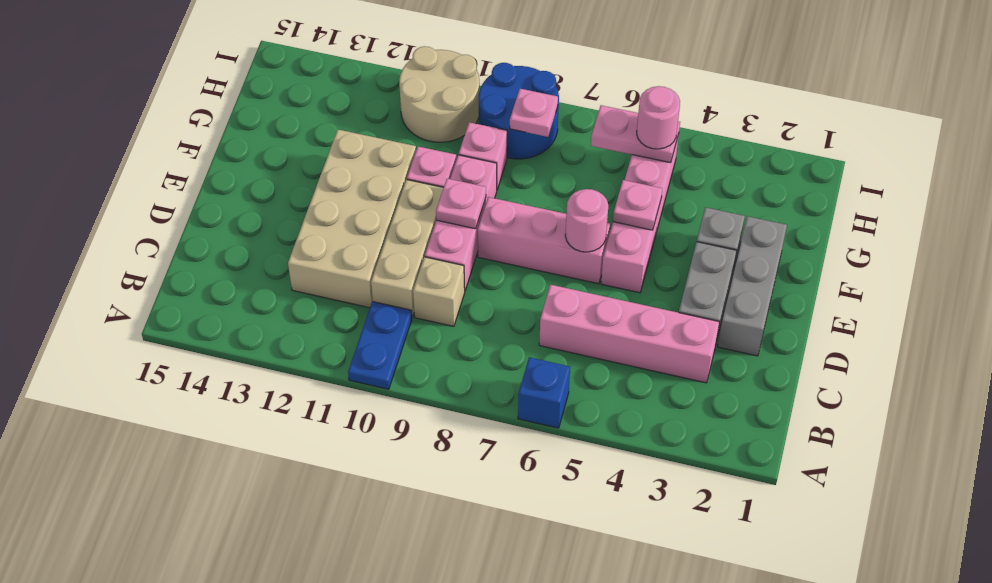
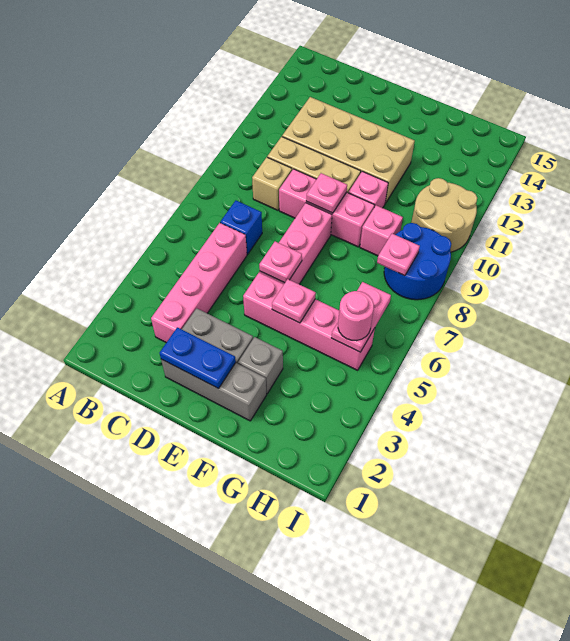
blue 1x1 brick [518,357,570,428] -> blue 1x1 brick moved to [220,201,262,254]
blue 1x2 plate [348,302,412,389] -> blue 1x2 plate moved to [160,327,236,389]
pink 1x1 round brick [565,189,608,252] -> pink 1x1 plate [259,241,302,283]

